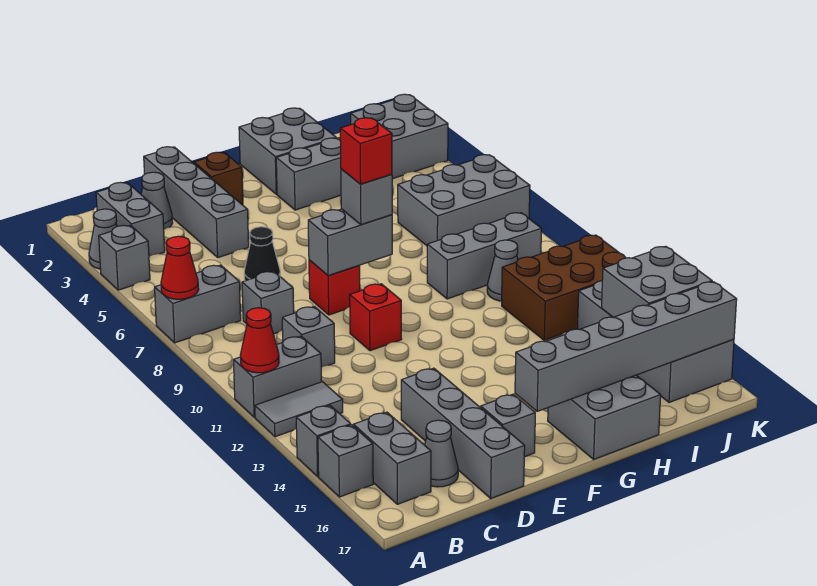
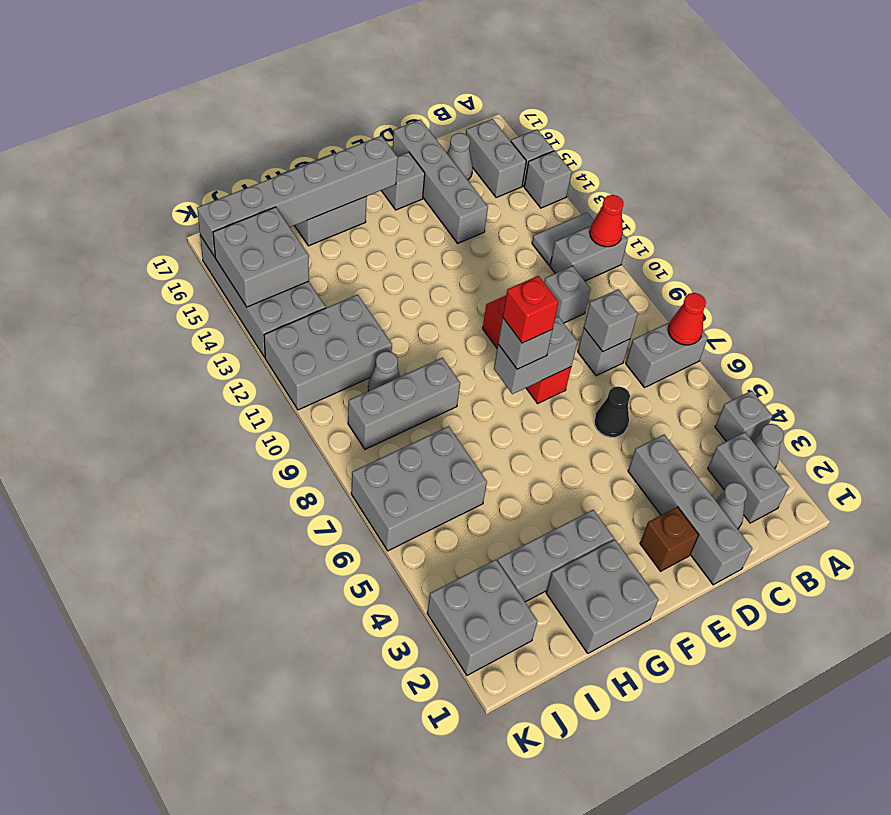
none -> grey 1x1 brick [584,289,638,352]
brown 2x3 brick [502,235,626,340] -> grey 2x3 brick [264,295,392,410]

